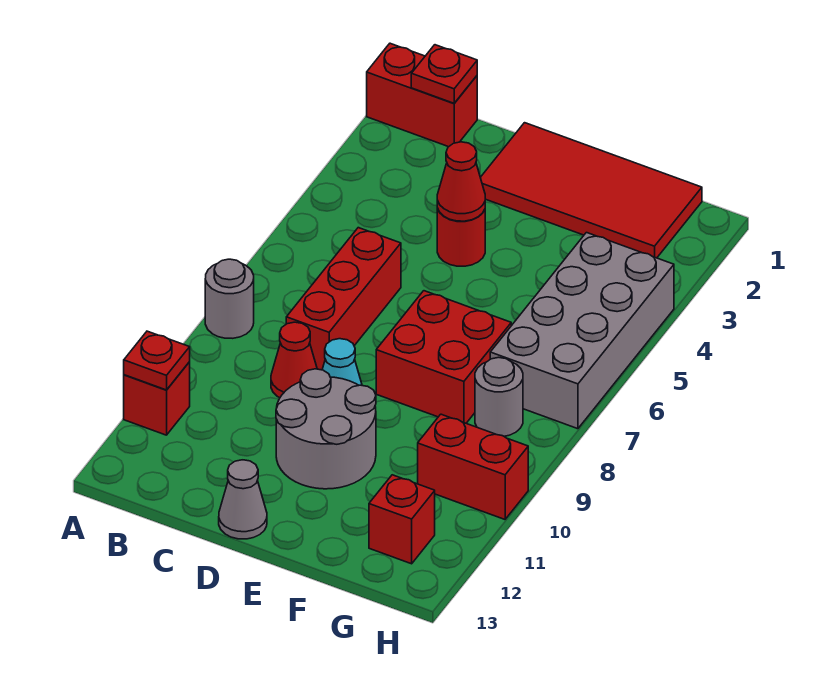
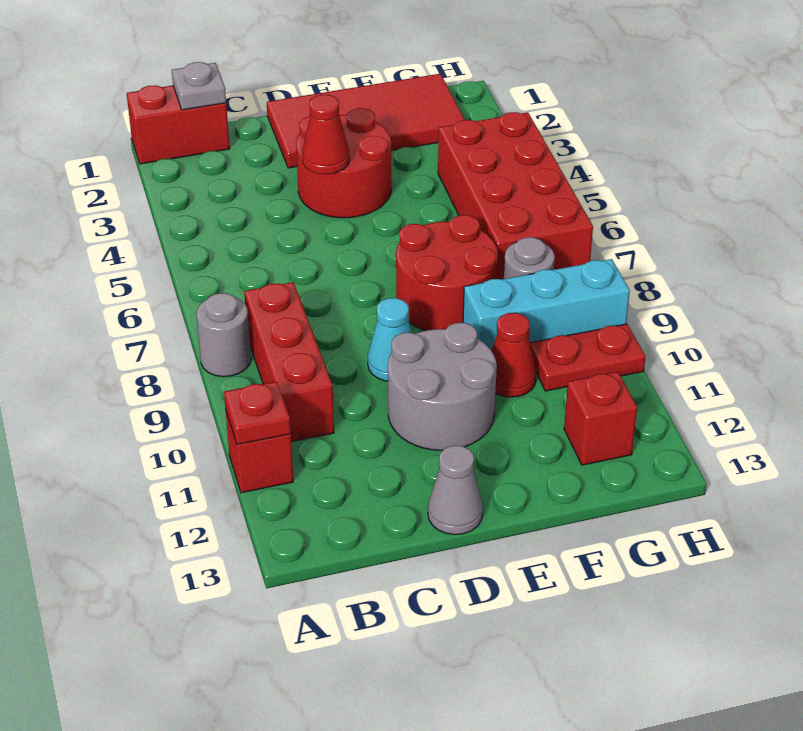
red 1x1 plate [411,45,477,103] -> grey 1x1 plate [172,62,226,110]
red 1x3 brick [286,228,401,370] -> red 1x3 brick moved to [244,282,334,442]
red 1x1 cone [271,322,317,398] -> red 1x1 cone moved to [492,313,536,397]
red 1x1 round brick [437,208,485,266] -> red 2x2 round brick [296,108,392,218]
red 2x2 brick [376,291,511,423] -> red 2x2 round brick [396,215,498,330]
none -> cyan 1x3 brick [463,259,630,351]
grey 2x4 brick [490,233,674,429] -> red 2x4 brick [438,112,593,280]
red 1x2 brick [418,414,528,519] -> red 1x2 plate [530,324,645,391]

